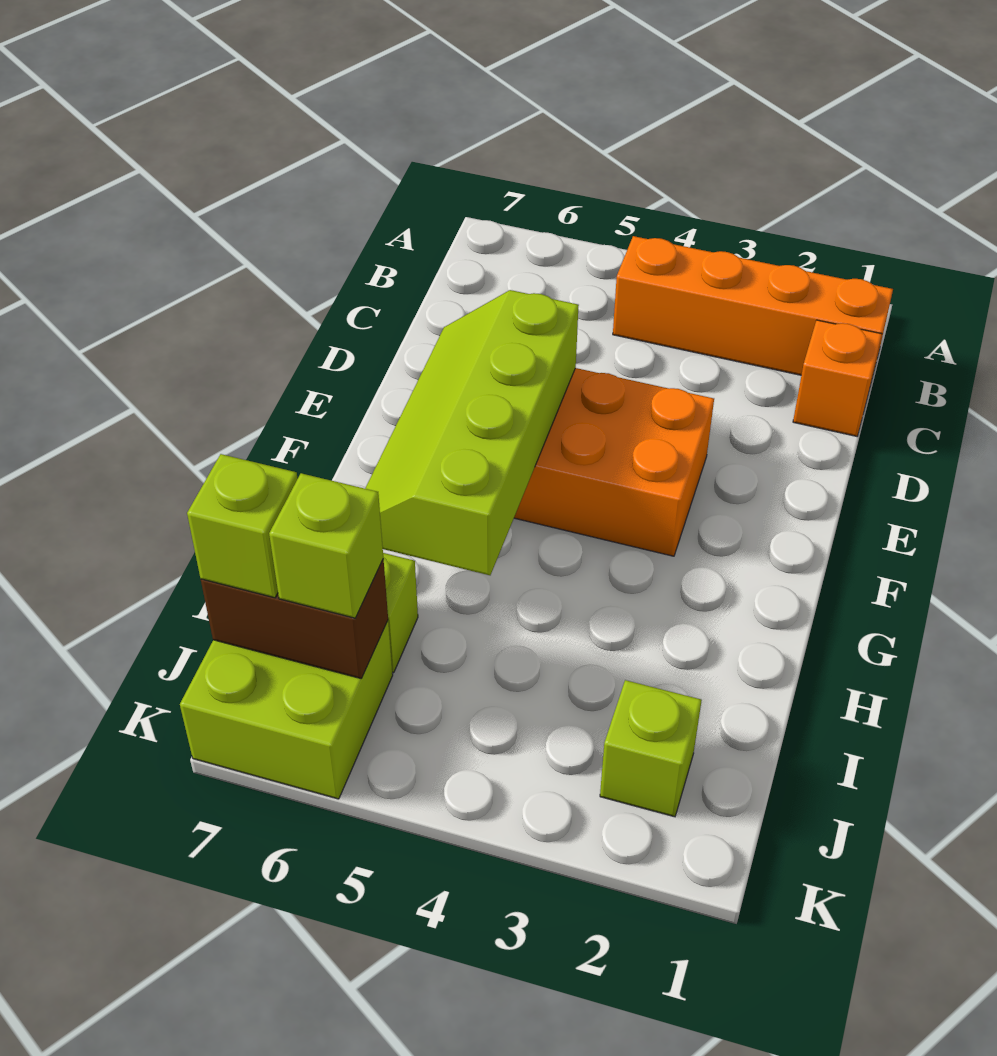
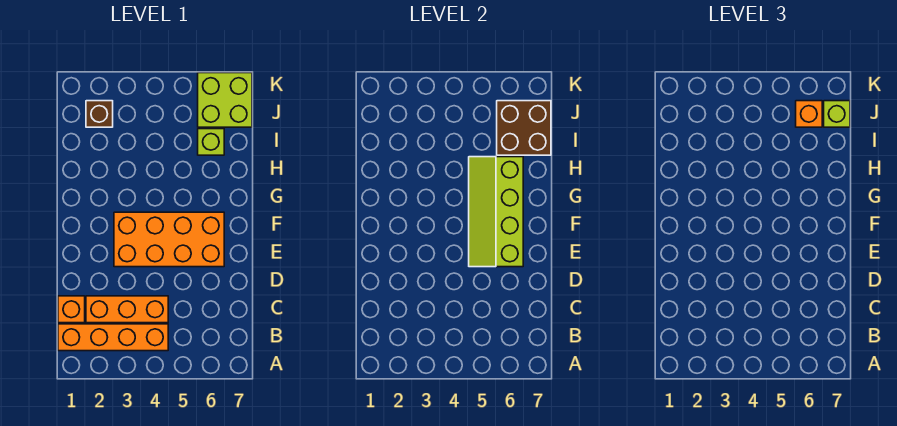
none -> orange 1x3 brick [86,296,168,323]
lime 2x4 slope [365,290,579,575] -> lime 2x4 slope turned to [469,157,523,267]
lime 1x1 brick [600,680,702,817] -> brown 1x1 brick [86,101,113,127]
brown 1x2 brick [201,559,388,678] -> brown 2x2 brick [497,101,551,155]
lime 1x1 brick [269,473,383,618] -> orange 1x1 brick [796,101,822,127]

